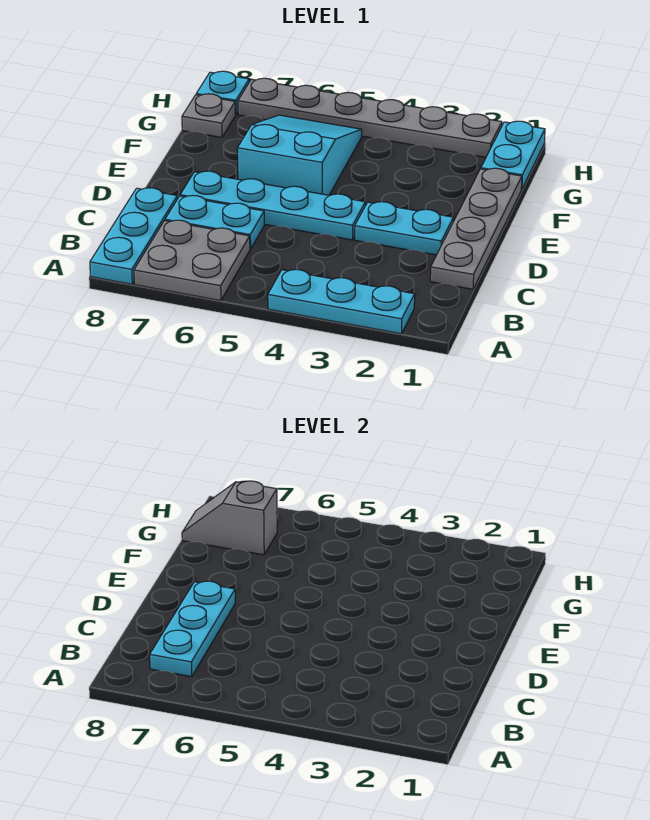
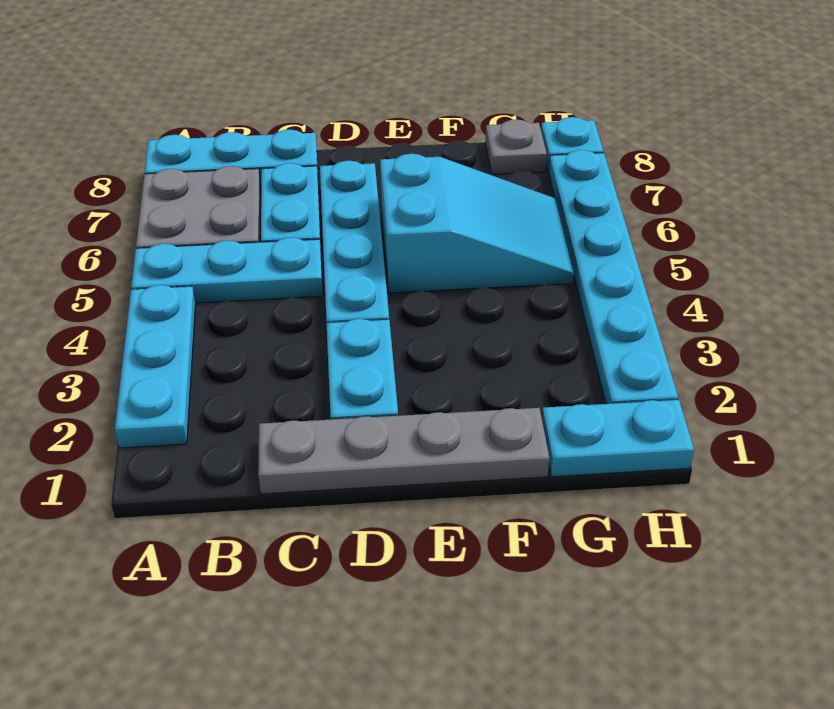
cyan 1x3 plate [150,581,235,677] -> cyan 1x3 plate moved to [131,237,323,303]
grey 1x2 slope [182,481,277,555] -> none
grey 1x6 plate [238,78,502,157] -> cyan 1x6 plate [548,150,678,404]

